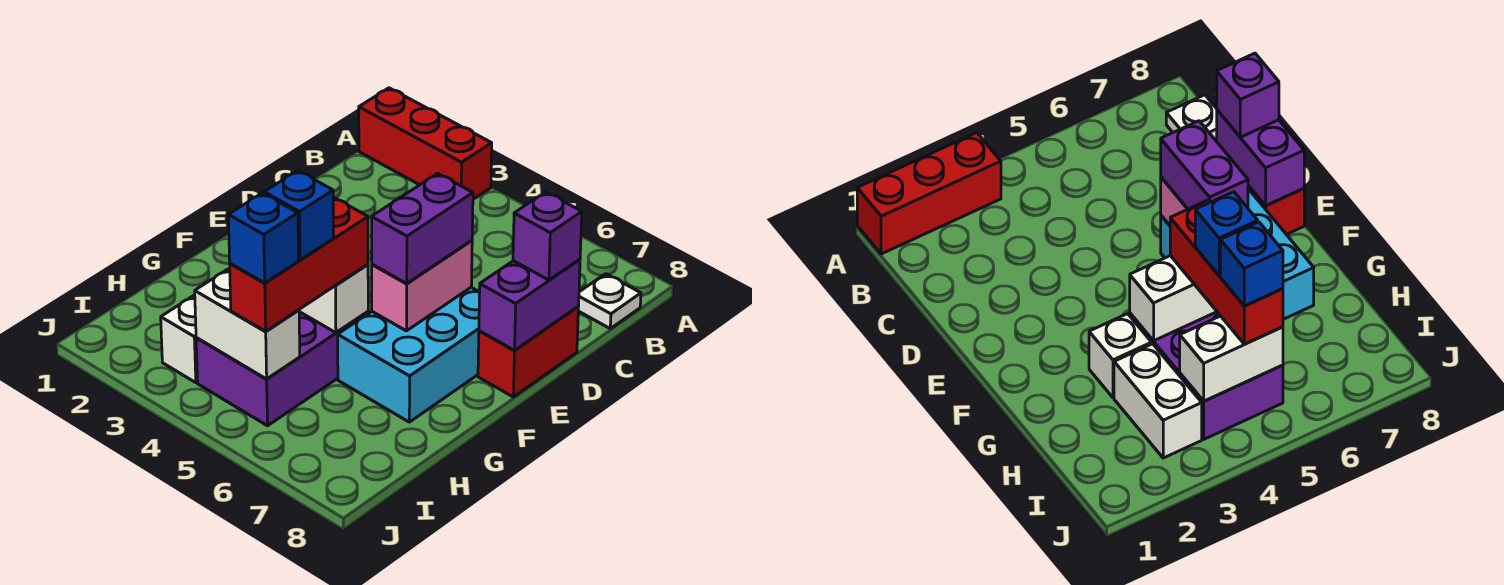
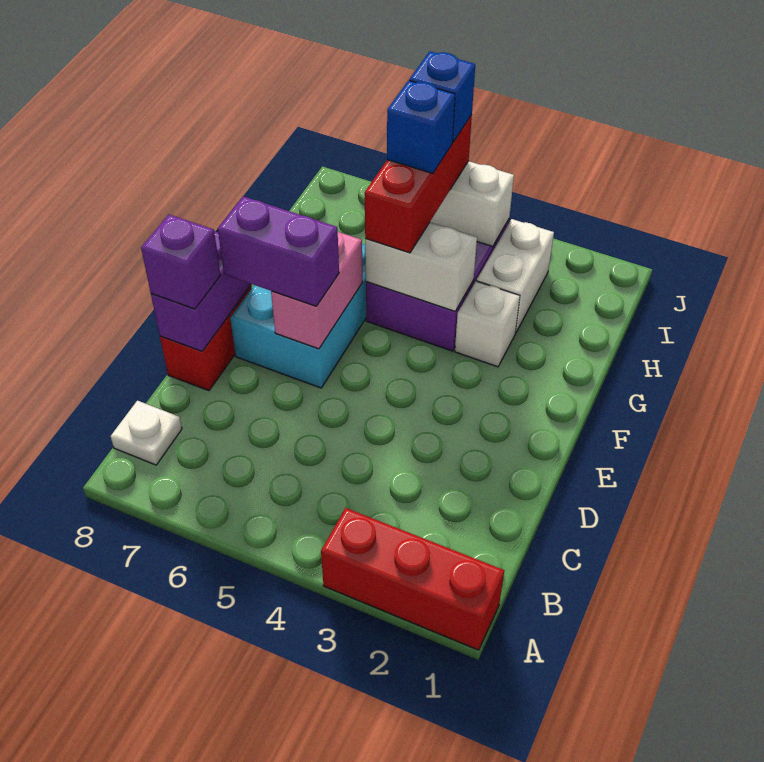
purple 1x2 brick [372,173,473,283] -> purple 1x2 brick turned to [218,196,339,306]

